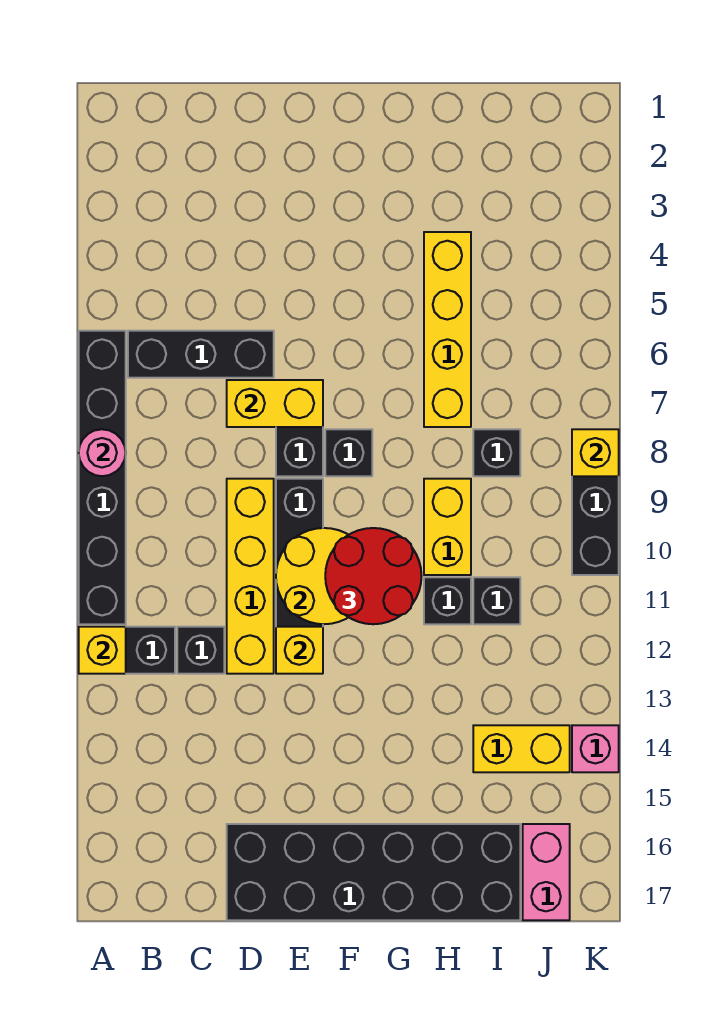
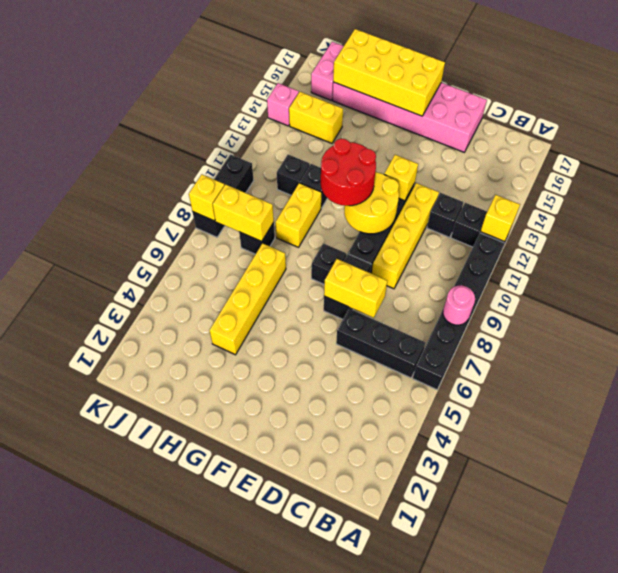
black 2x6 brick [227,824,520,920] -> pink 2x6 brick [333,82,487,152]
none -> yellow 2x4 brick [333,29,445,116]
none -> yellow 1x2 brick [213,185,274,241]

